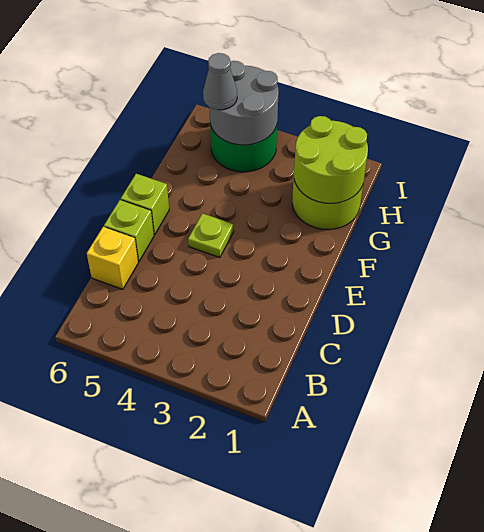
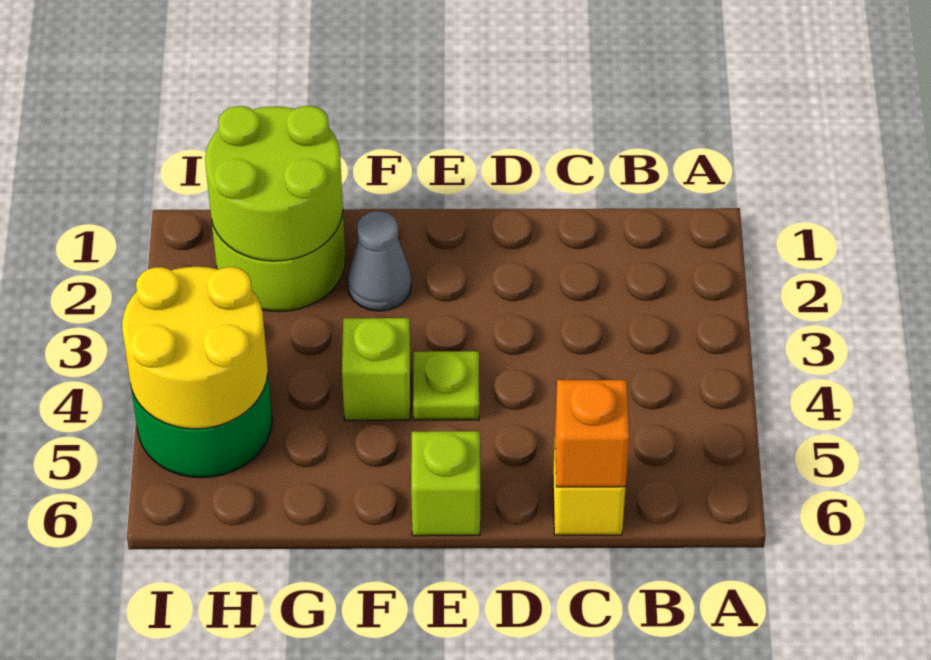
none -> orange 1x1 brick [555,380,629,487]
lime 1x1 brick [104,200,154,262] -> lime 1x1 brick moved to [342,318,411,420]
grey 2x2 round brick [209,61,279,145] -> yellow 2x2 round brick [122,267,268,429]
grey 1x1 cone [203,53,237,110] -> grey 1x1 cone moved to [348,211,411,311]

